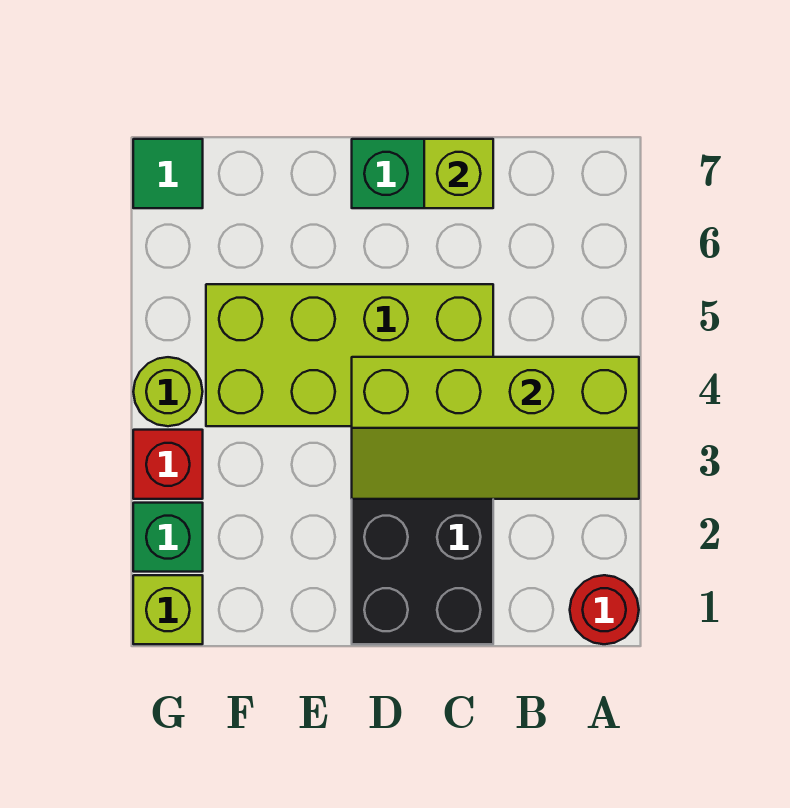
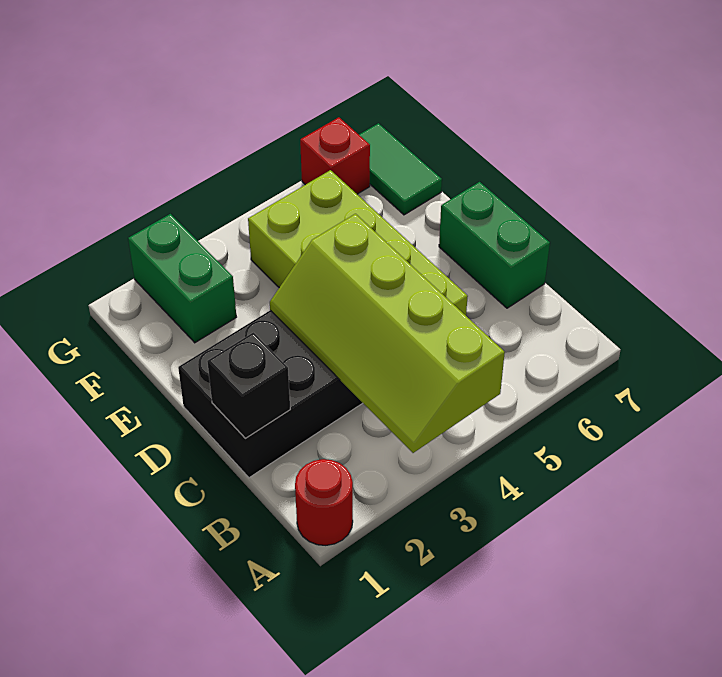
none -> black 1x1 brick [207,332,290,439]
lime 1x1 brick [424,139,493,208] -> none
lime 1x1 brick [133,575,203,644] -> none
green 1x1 brick [133,503,203,572] -> green 1x2 brick [128,214,236,343]
red 1x1 brick [133,430,203,499] -> red 1x1 brick moved to [300,117,370,194]
lime 1x1 round brick [133,357,203,426] -> none
green 1x1 tile [133,139,203,208] -> green 1x2 tile [359,123,442,215]

